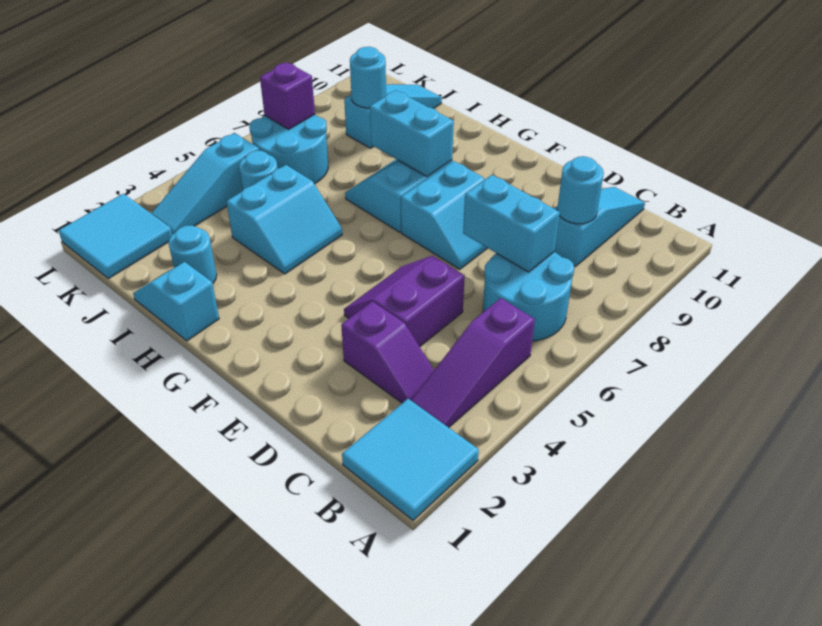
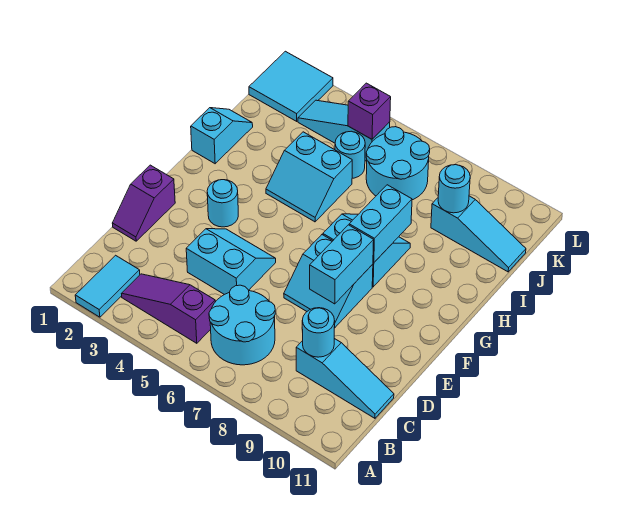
cyan 2x2 tile [342,399,479,520] -> cyan 1x2 tile [75,255,140,317]
purple 1x2 slope [341,301,434,403] -> purple 1x2 slope moved to [112,165,175,241]
cyan 1x2 brick [463,175,560,272] -> cyan 1x2 brick moved to [310,225,374,304]
purple 2x2 slope [344,256,465,347] -> cyan 2x2 slope [186,229,276,295]
cyan 1x1 round brick [168,226,217,283] -> cyan 1x1 round brick moved to [207,180,238,227]
purple 1x1 brick [260,62,315,129] -> purple 1x1 brick moved to [348,83,391,139]

